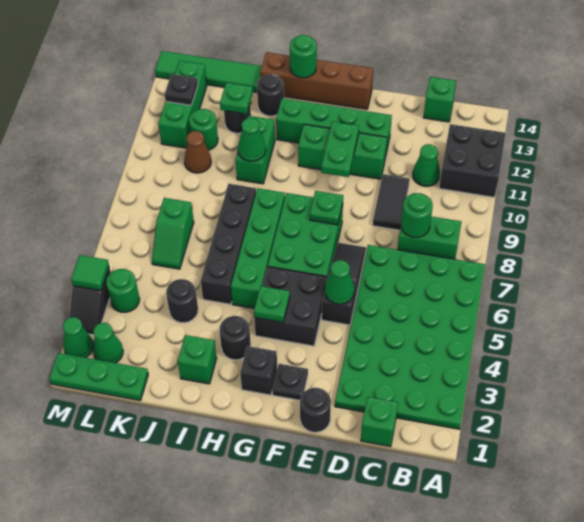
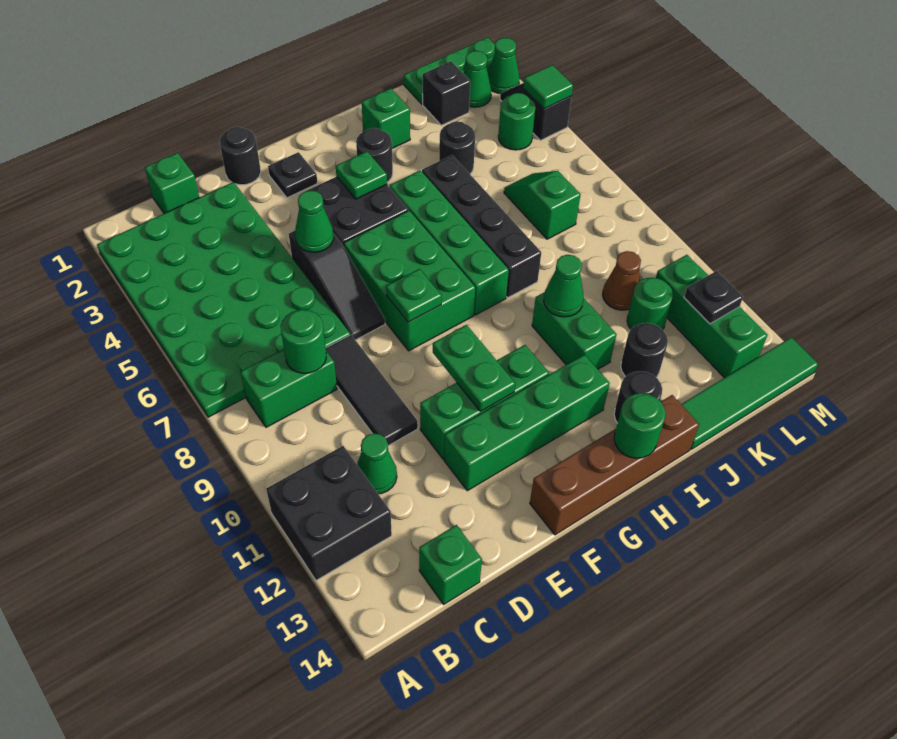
black 1x2 tile [373,174,410,230] -> black 1x3 tile [326,335,418,446]
black 1x1 brick [240,346,277,395] -> black 1x1 brick moved to [423,61,470,125]
green 1x1 plate [220,82,253,114] -> none

